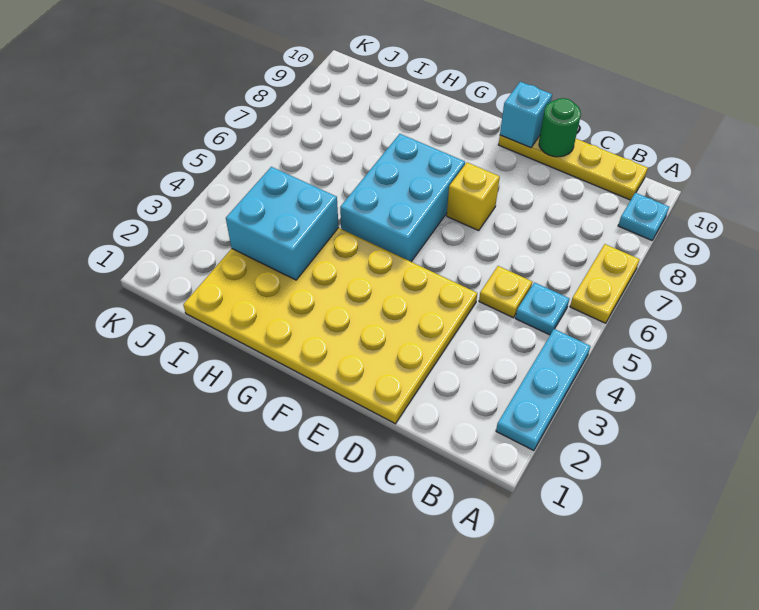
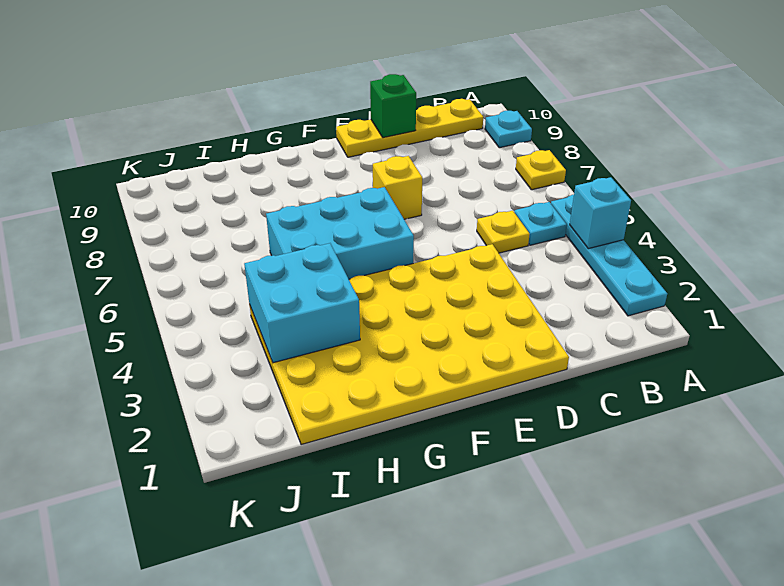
cyan 1x3 plate [496,329,591,451] -> cyan 1x4 plate [551,195,667,316]
yellow 1x2 plate [570,244,640,323] -> yellow 1x1 plate [516,150,566,190]
green 1x1 round brick [539,98,581,157] -> green 1x1 brick [370,74,416,138]
cyan 1x1 brick [500,82,552,148] -> cyan 1x1 brick moved to [570,177,631,249]
cyan 2x3 brick [340,134,465,262] -> cyan 2x3 brick turned to [266,187,414,279]

